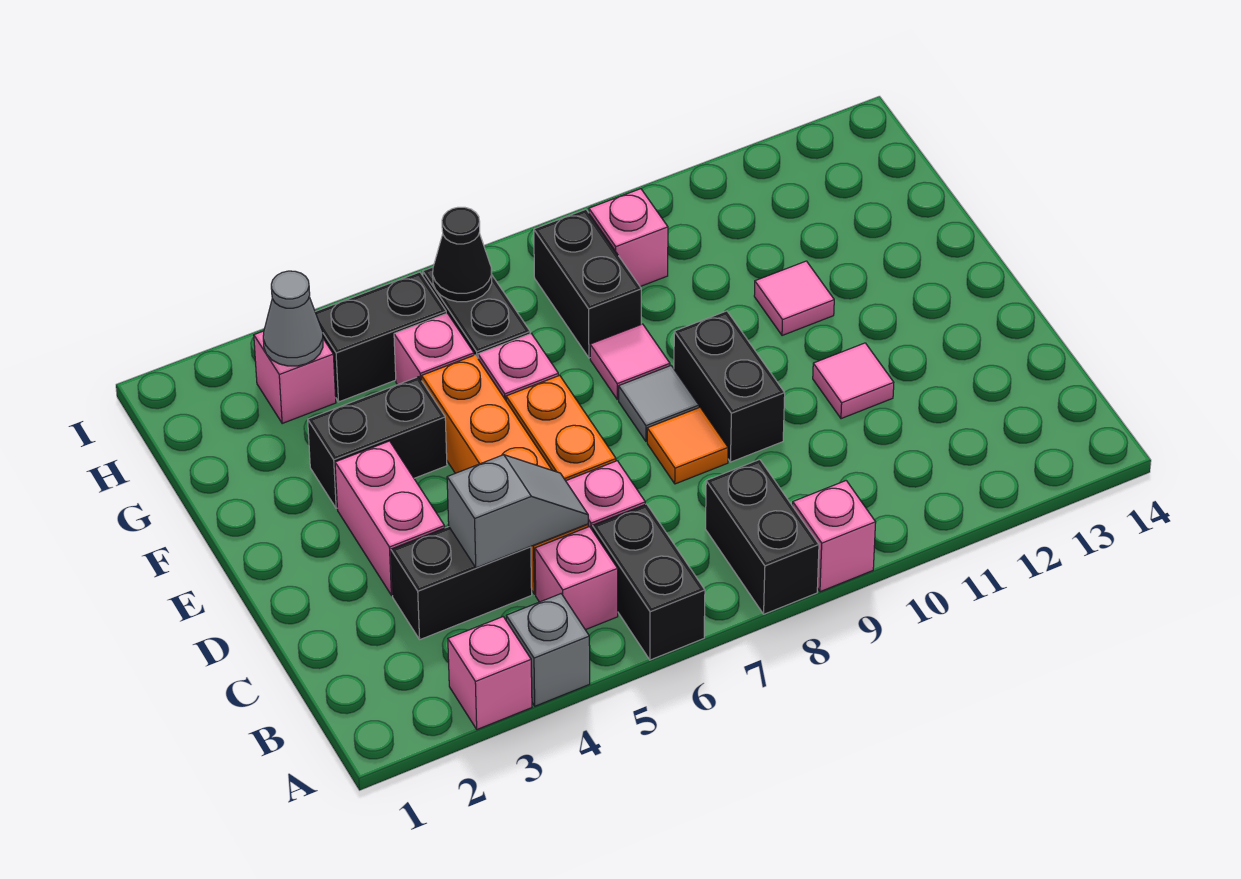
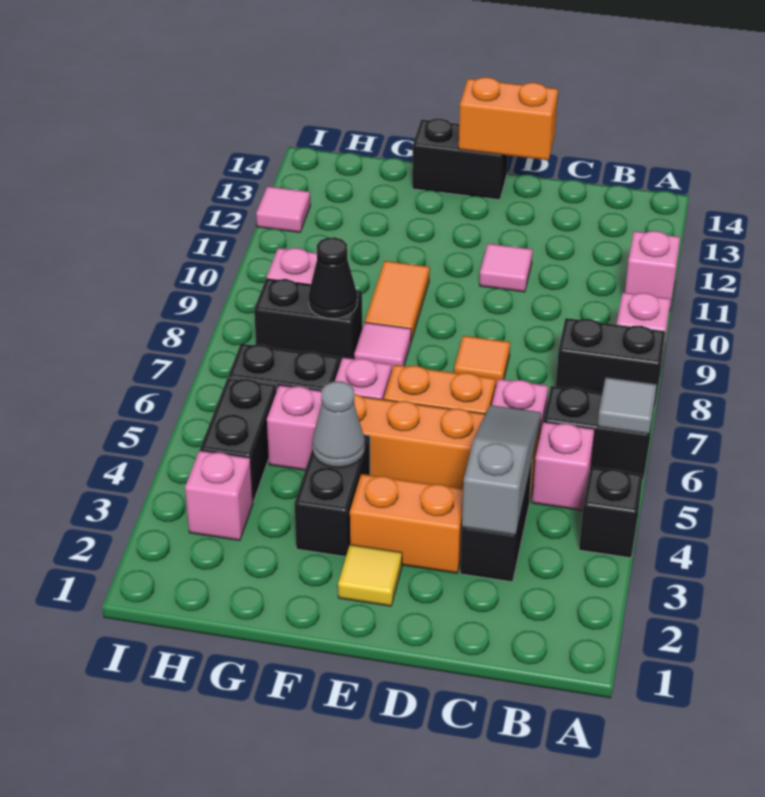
pink 1x1 brick [448,617,532,729] -> pink 1x1 brick moved to [625,231,680,311]
grey 1x1 brick [506,594,590,706] -> black 1x1 brick [579,467,643,558]
grey 1x2 slope [447,455,588,568] -> grey 1x3 slope [462,405,541,535]
pink 1x2 brick [335,441,445,595] -> orange 1x2 brick [350,474,463,573]
black 1x2 brick [674,311,785,462] -> black 1x2 brick moved to [412,119,508,200]
none -> orange 1x2 brick [459,77,558,160]
none -> yellow 1x1 tile [338,545,402,606]
grey 1x1 tile [619,366,699,441] -> grey 1x1 tile moved to [598,377,657,434]
none -> orange 1x2 tile [365,261,430,341]
pink 1x1 tile [754,261,834,336] -> pink 1x1 tile moved to [256,186,310,232]
grey 1x1 cone [263,271,323,366] -> grey 1x1 cone moved to [312,381,365,468]
black 1x1 cone [433,207,492,302] -> black 1x1 cone moved to [309,237,357,319]

